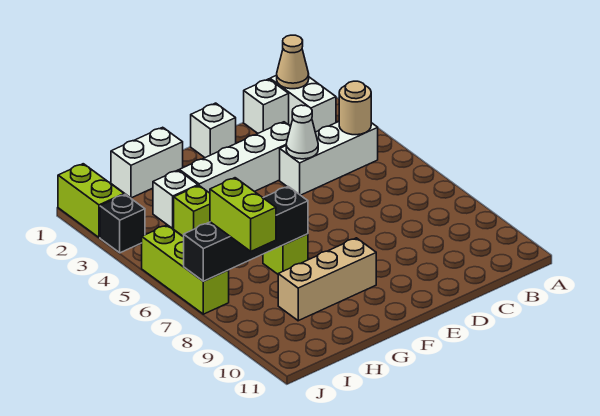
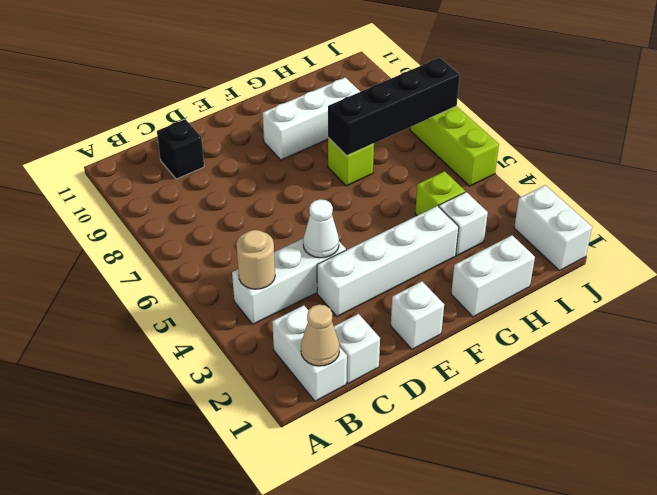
tan 1x3 brick [278,238,376,321] -> white 1x3 brick [263,78,360,160]
lime 1x2 brick [210,178,276,251] -> none
lime 1x2 brick [58,164,124,237] -> white 1x2 brick [514,185,592,271]
black 1x1 brick [100,194,145,253] -> black 1x1 brick moved to [157,119,204,179]

